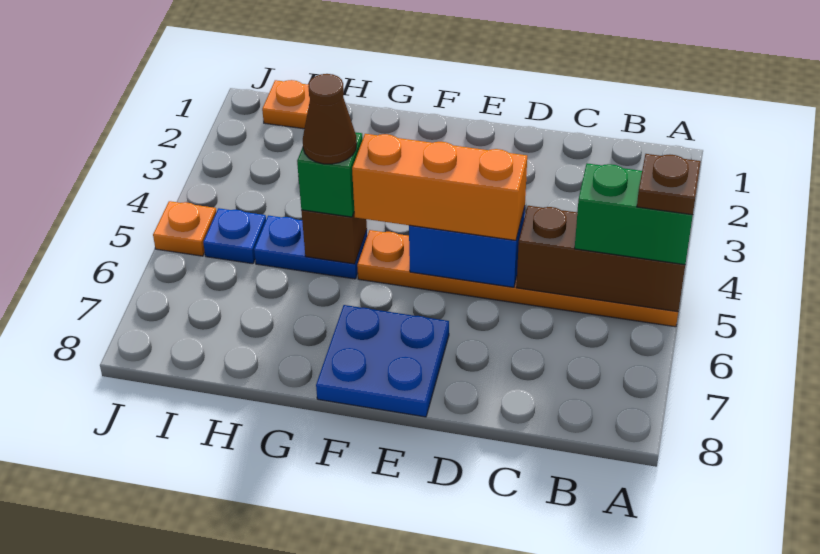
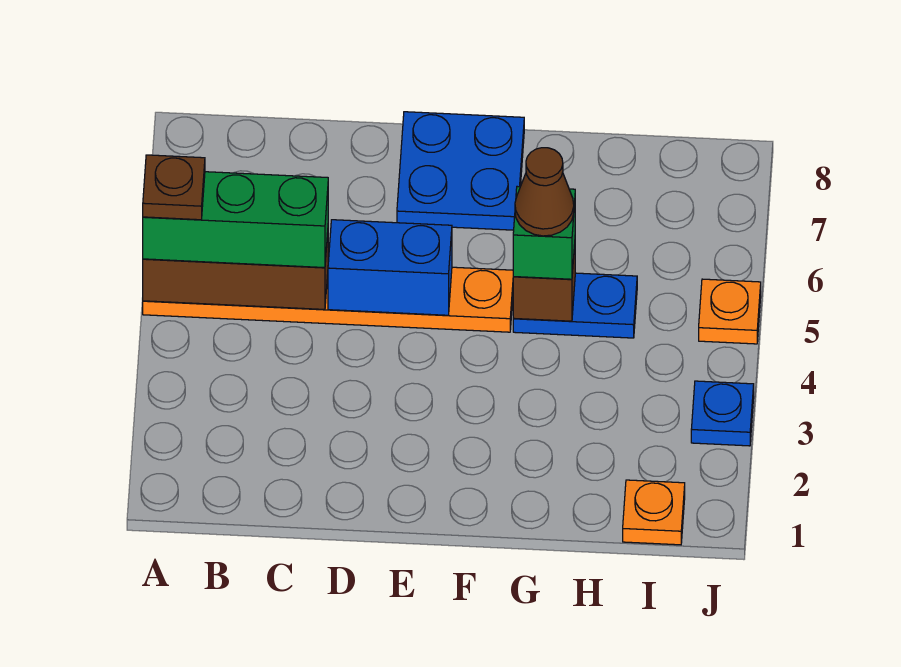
green 1x2 brick [575,163,693,265] -> green 1x3 brick [143,172,328,268]
orange 1x3 brick [352,134,527,240] -> none
blue 1x1 plate [203,208,266,264] -> blue 1x1 plate moved to [691,381,754,446]

